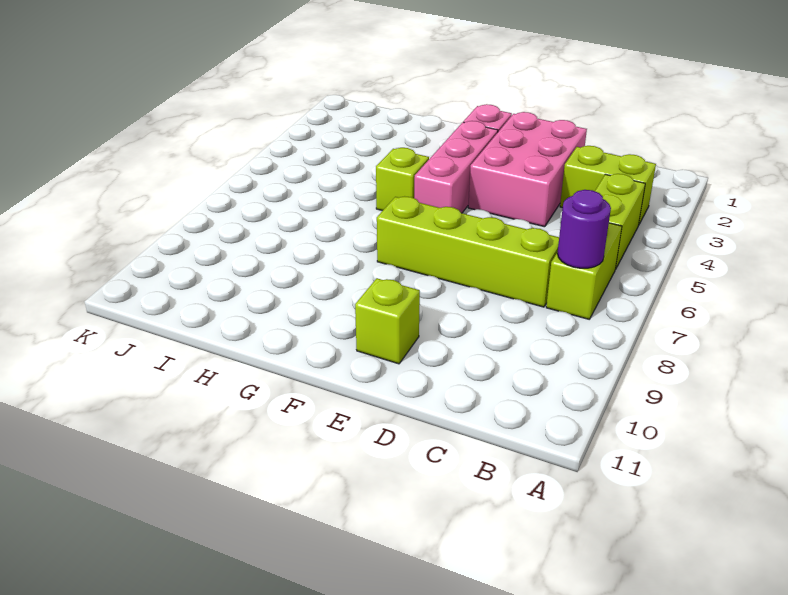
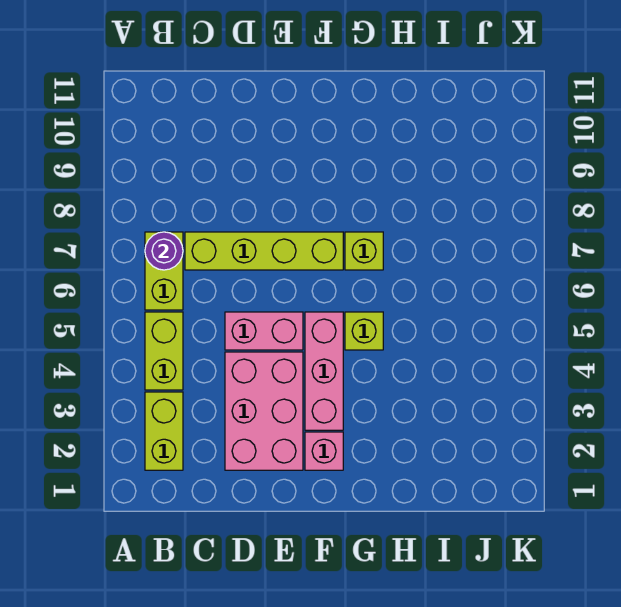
lime 1x2 brick [560,146,656,224] -> lime 1x2 brick turned to [145,392,183,470]
none -> pink 1x2 brick [225,312,303,350]
lime 1x1 brick [355,278,420,364] -> lime 1x1 brick moved to [345,232,383,270]

